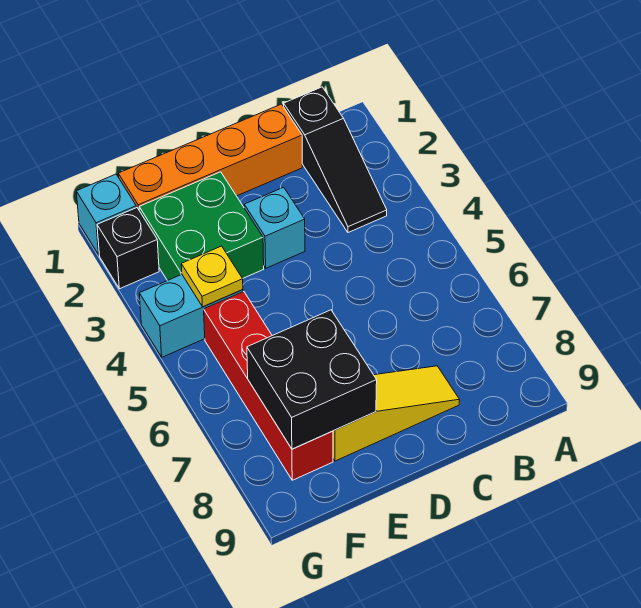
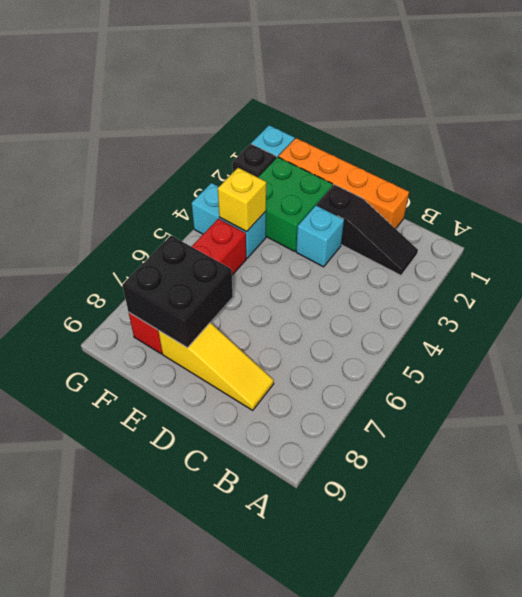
black 1x3 slope [284,87,387,233] -> black 1x3 slope turned to [317,185,418,275]
yellow 1x1 plate [181,246,243,307] -> yellow 1x1 brick [218,168,266,232]

